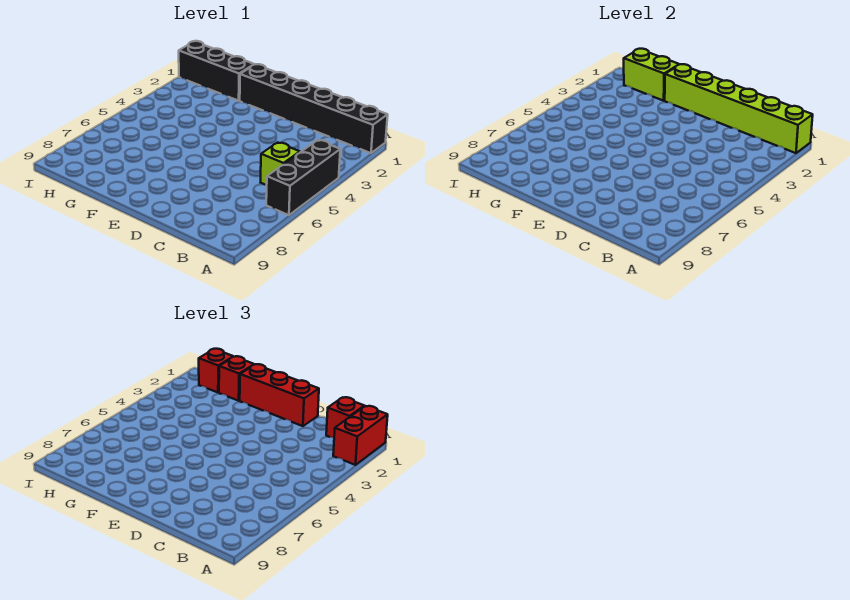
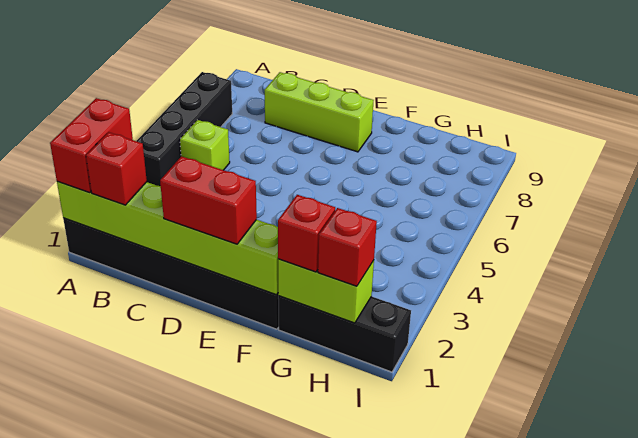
black 1x3 brick [266,140,340,215] -> black 1x4 brick [137,72,232,186]
none -> lime 1x3 brick [264,72,374,152]
red 1x3 brick [240,364,319,426] -> red 1x2 brick [160,156,257,244]

